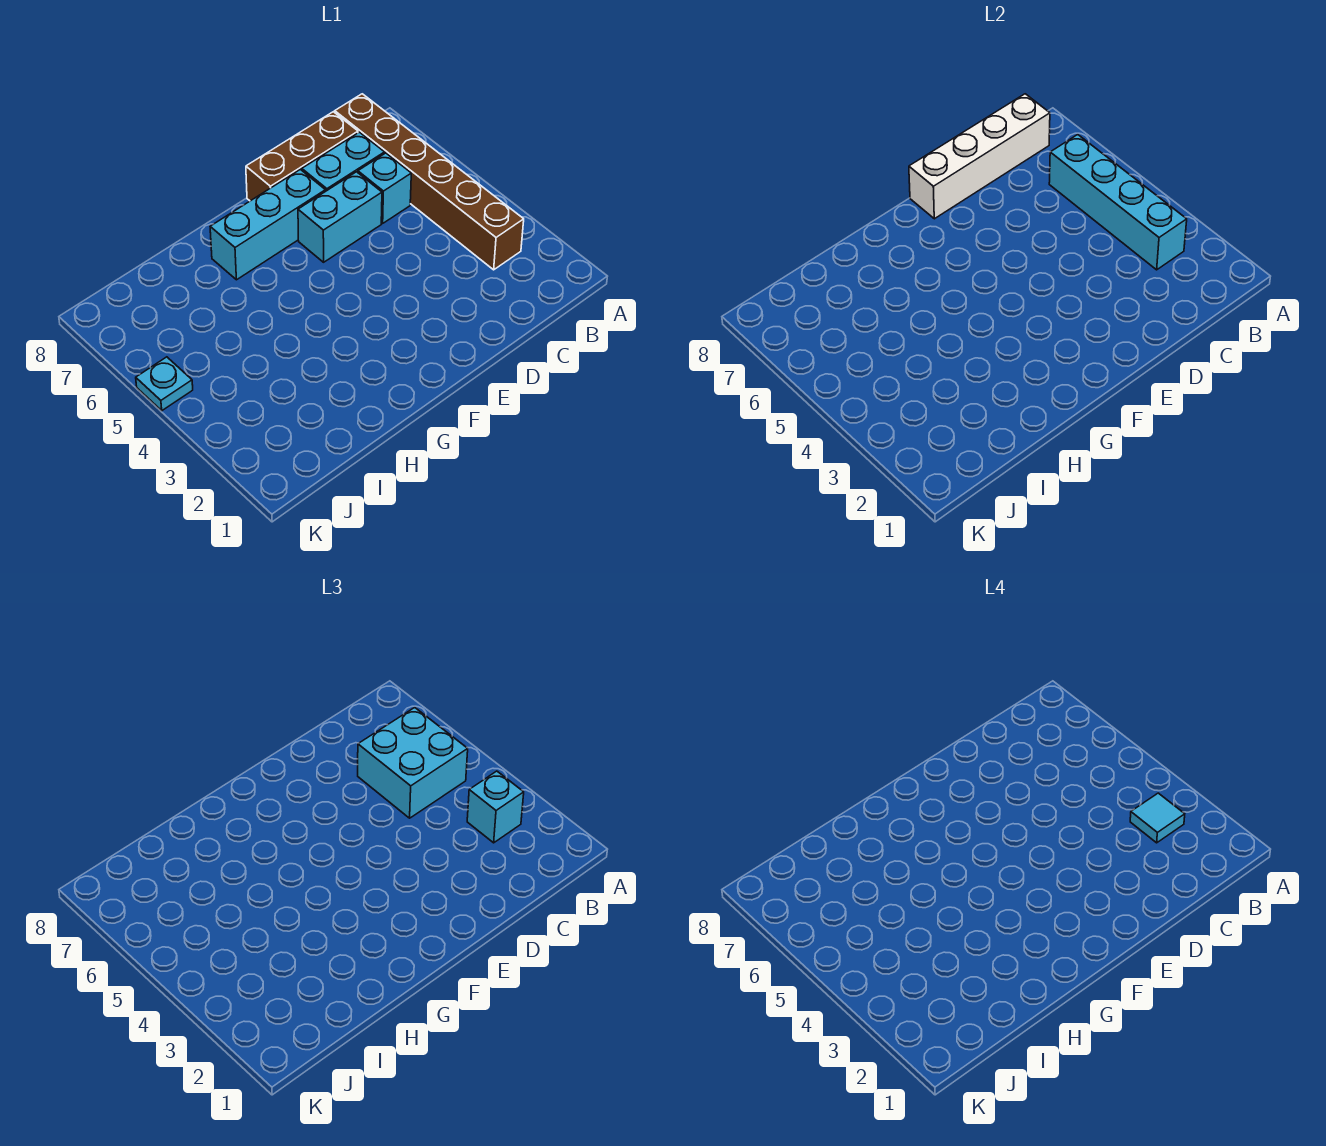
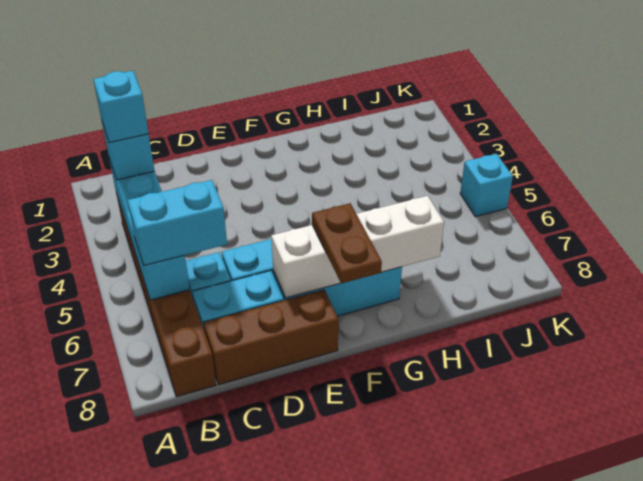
cyan 1x1 tile [1130,793,1185,843] -> cyan 1x1 brick [93,71,149,143]
cyan 2x2 brick [358,708,468,818] -> cyan 1x2 brick [128,180,227,265]
white 1x4 brick [909,94,1050,219] -> white 1x4 brick moved to [271,196,444,298]
none -> brown 1x2 plate [312,203,382,283]
cyan 1x1 plate [136,357,193,411] -> cyan 1x1 brick [460,154,513,217]

